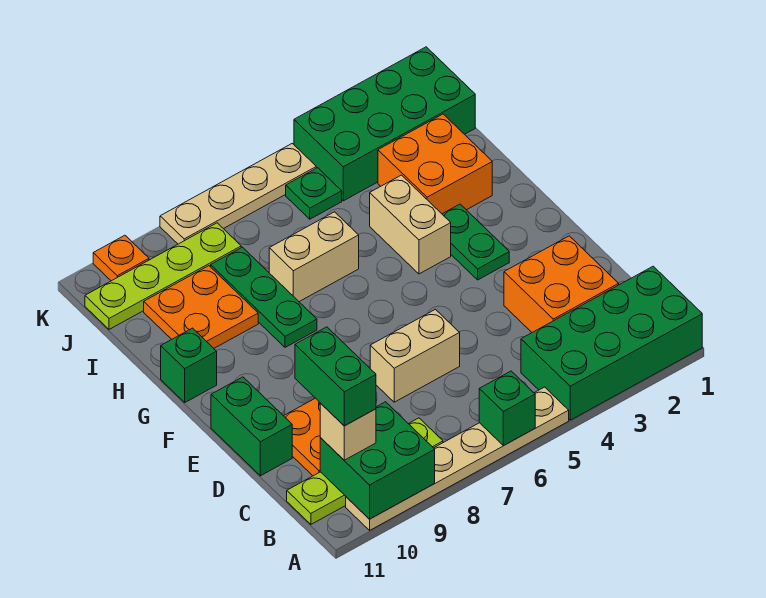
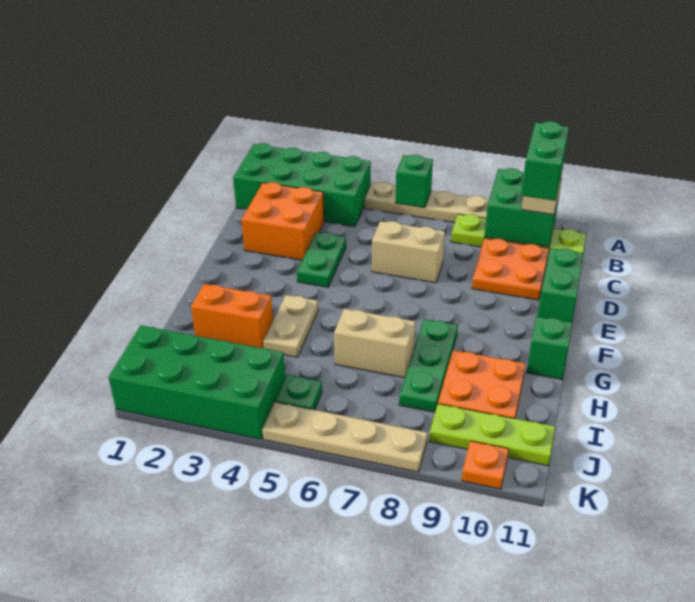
green 1x2 plate [442,204,509,280] -> green 1x2 plate moved to [297,232,346,287]
tan 1x2 brick [370,175,451,274] -> tan 1x2 plate [263,295,318,357]
orange 2x2 brick [378,114,492,214] -> orange 1x2 brick [191,284,273,348]
lime 1x4 plate [85,223,241,329] -> lime 1x3 plate [429,404,555,466]

